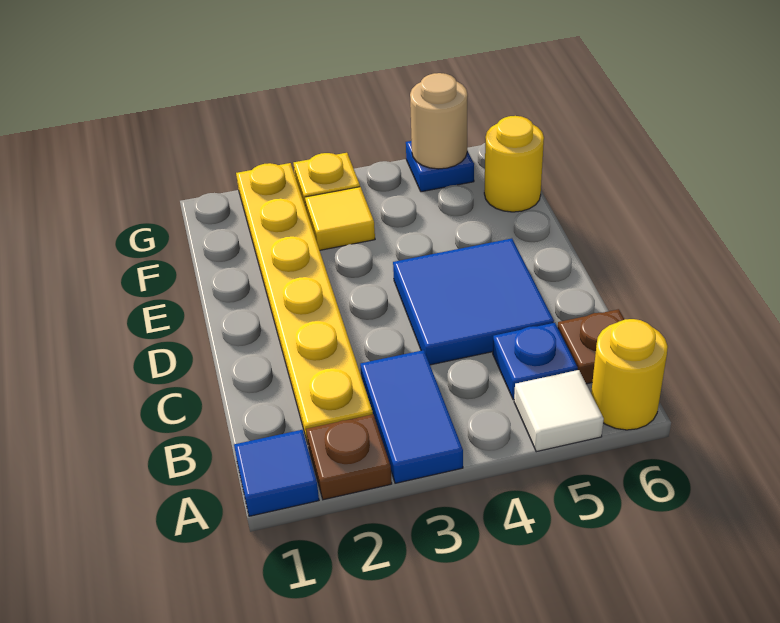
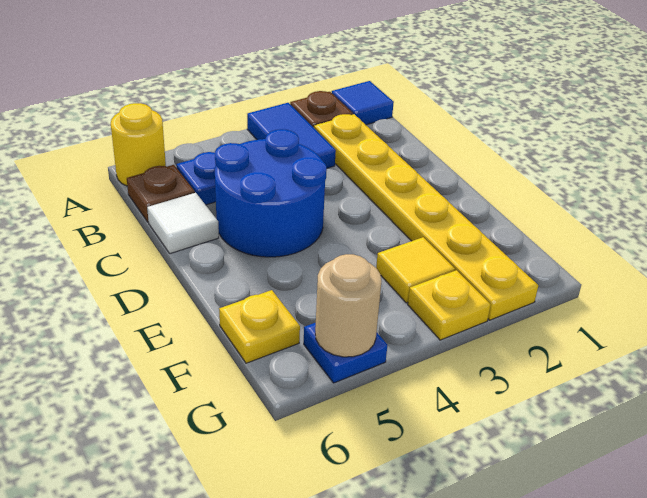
white 1x1 tile [514,370,604,452] -> white 1x1 tile moved to [147,193,219,254]
blue 2x2 tile [393,238,554,365] -> blue 2x2 round brick [215,129,327,257]
yellow 1x1 round brick [484,116,544,212] -> yellow 1x1 plate [219,290,300,363]

